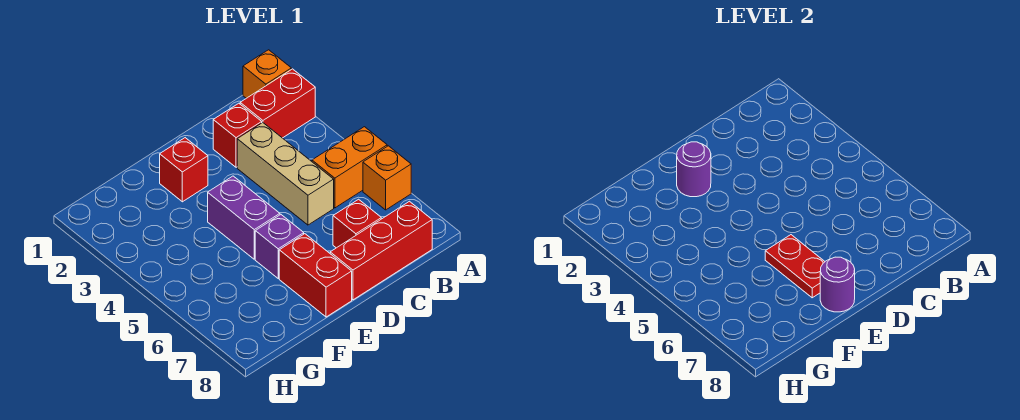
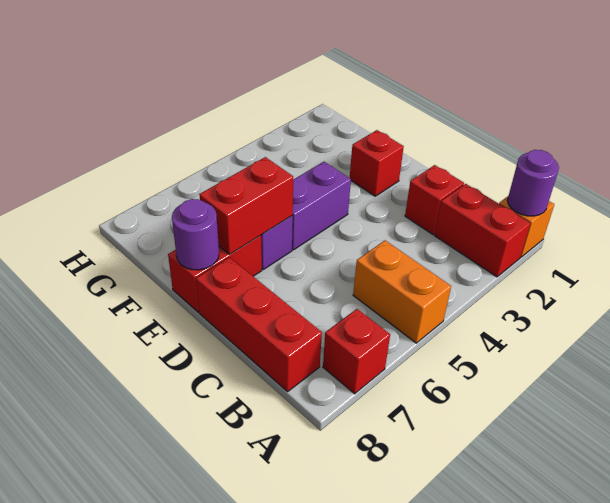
orange 1x1 brick [363,146,411,210] -> none
tan 1x3 brick [237,123,334,225] -> none
red 1x1 brick [333,199,381,248] -> red 1x1 brick moved to [323,309,390,394]
purple 1x1 round brick [677,142,711,197] -> purple 1x1 round brick moved to [507,150,559,216]
red 1x2 plate [765,235,825,298] -> red 1x2 brick [199,157,293,254]

